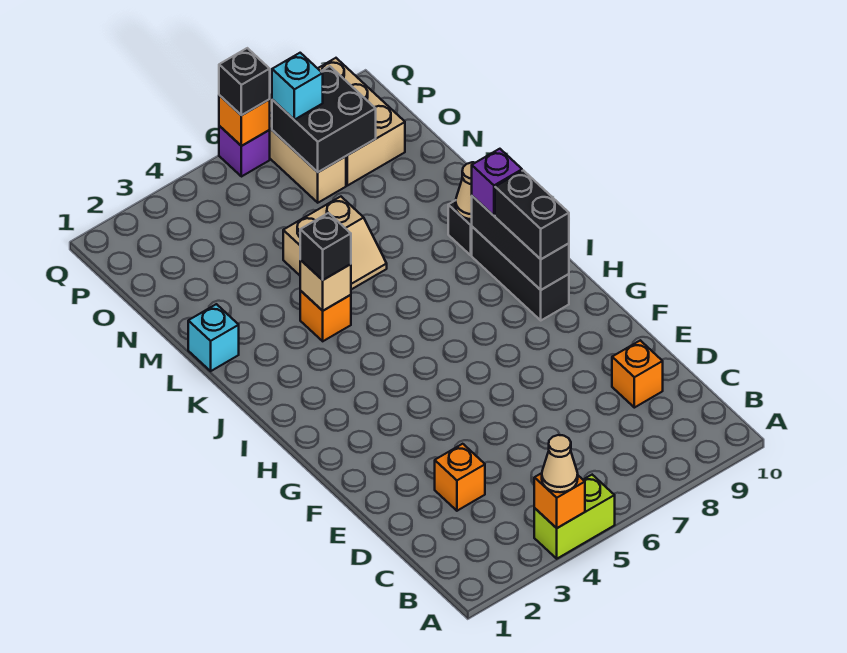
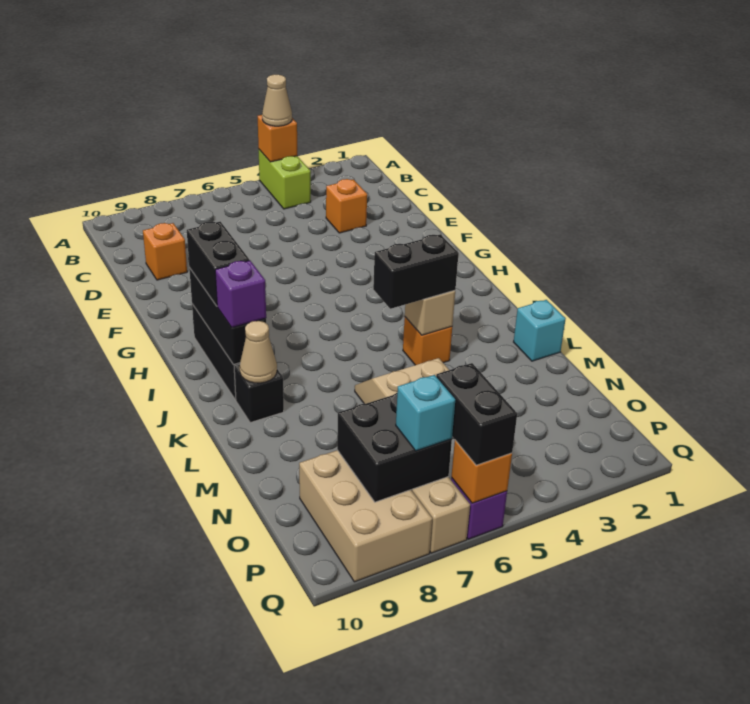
lime 1x2 brick [534,475,615,559] -> lime 1x2 brick turned to [259,150,311,209]
black 1x1 brick [300,213,351,280] -> black 1x2 brick [373,234,459,309]
black 1x1 brick [219,48,270,115] -> black 1x2 brick [436,363,517,465]

